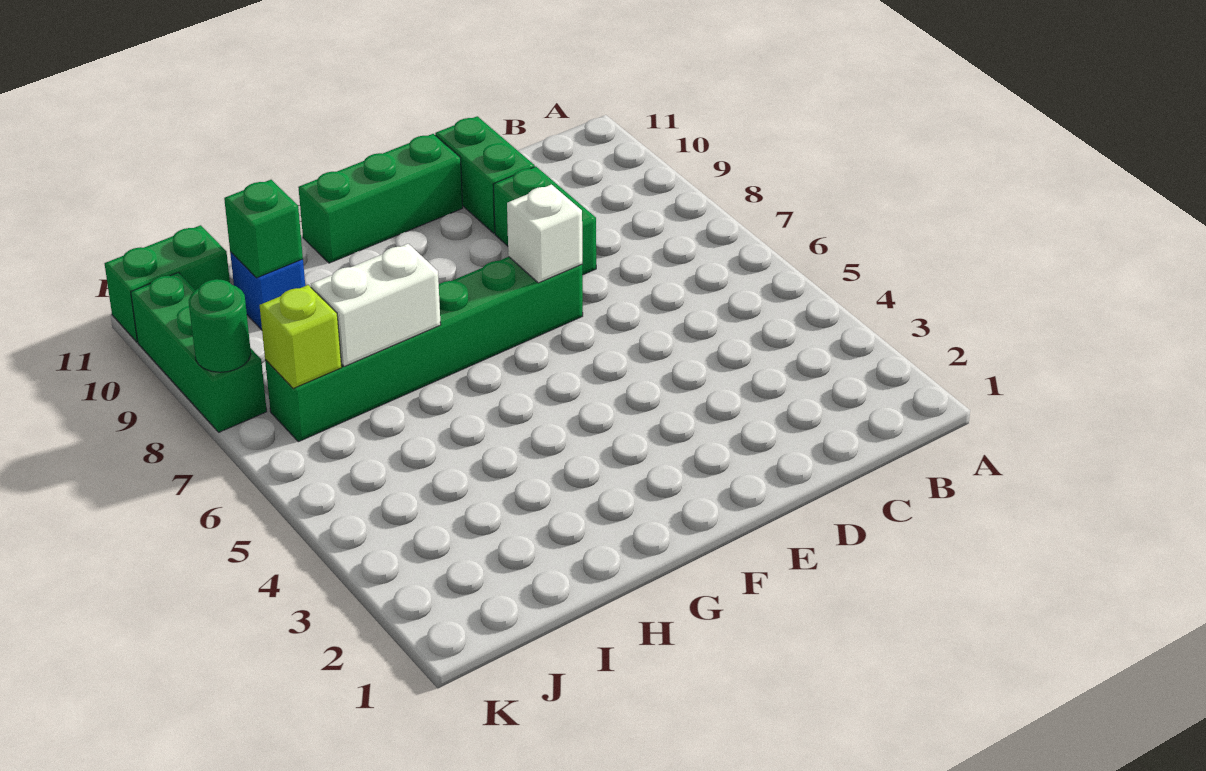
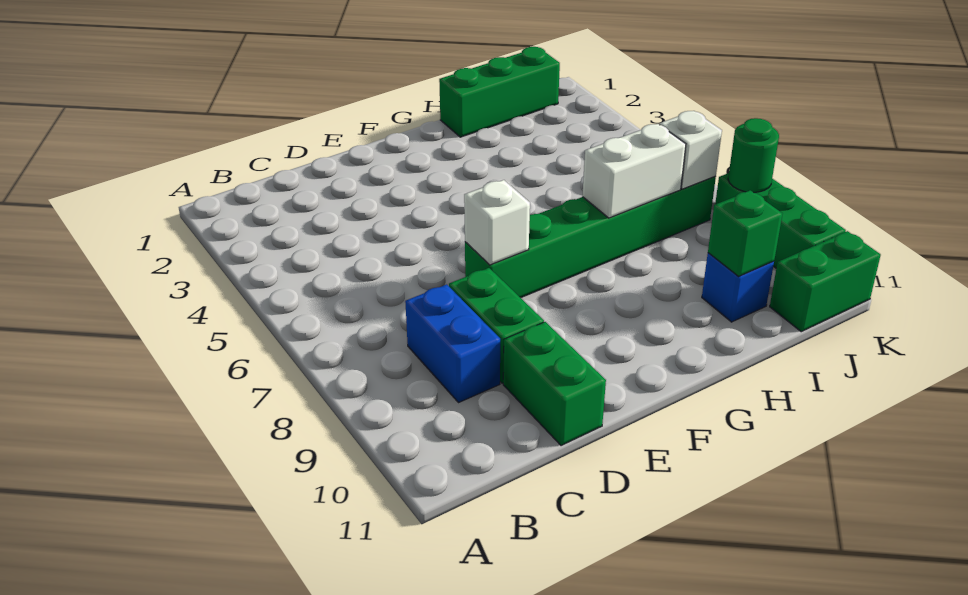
none -> blue 1x2 brick [405,284,500,403]
green 1x3 brick [298,134,463,263] -> green 1x3 brick moved to [439,47,560,137]
lime 1x1 brick [259,285,342,388] -> white 1x1 brick [660,111,722,189]

